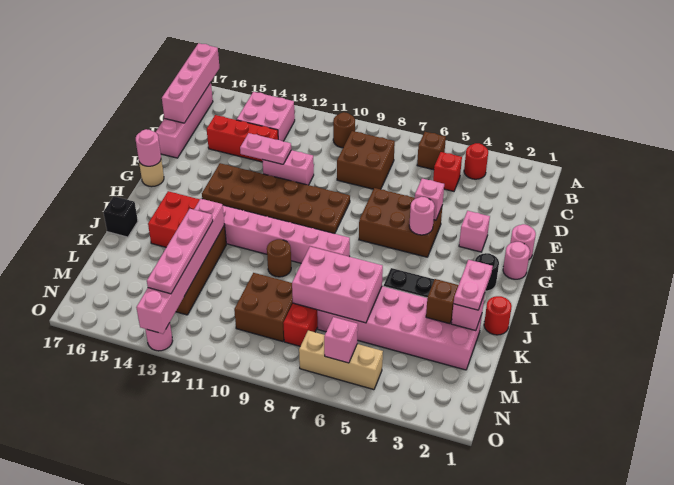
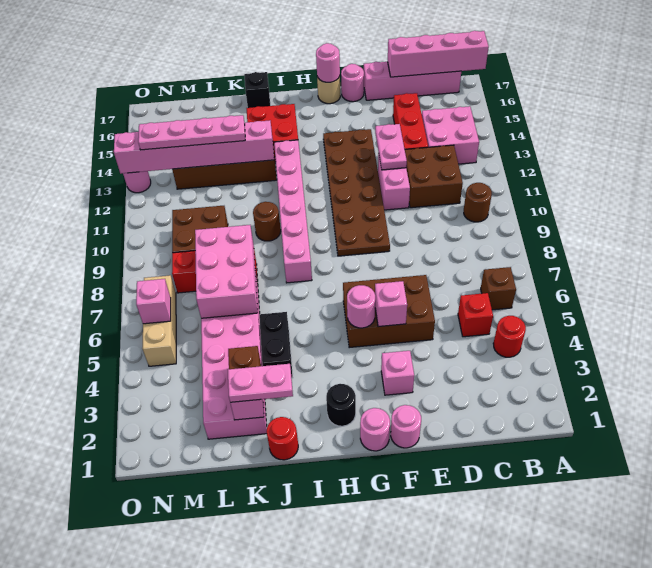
brown 2x2 brick [337,131,395,189] -> brown 2x2 brick moved to [405,145,463,208]
brown 2x3 brick [359,188,442,257] -> brown 2x3 brick turned to [343,275,435,348]
none -> pink 1x1 round brick [341,64,364,102]

